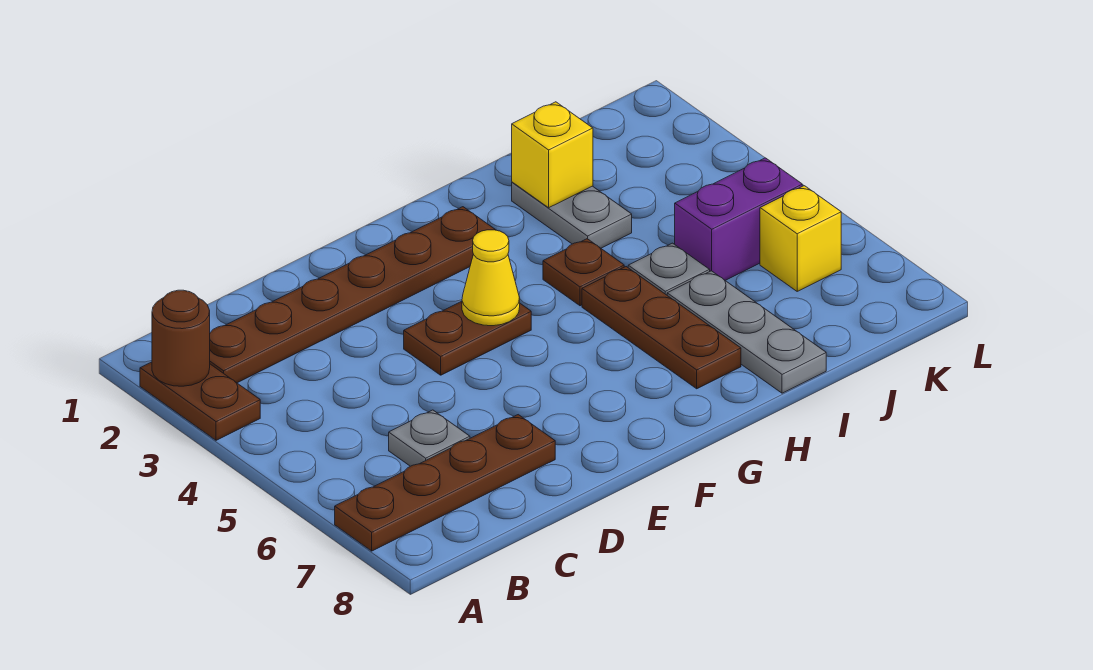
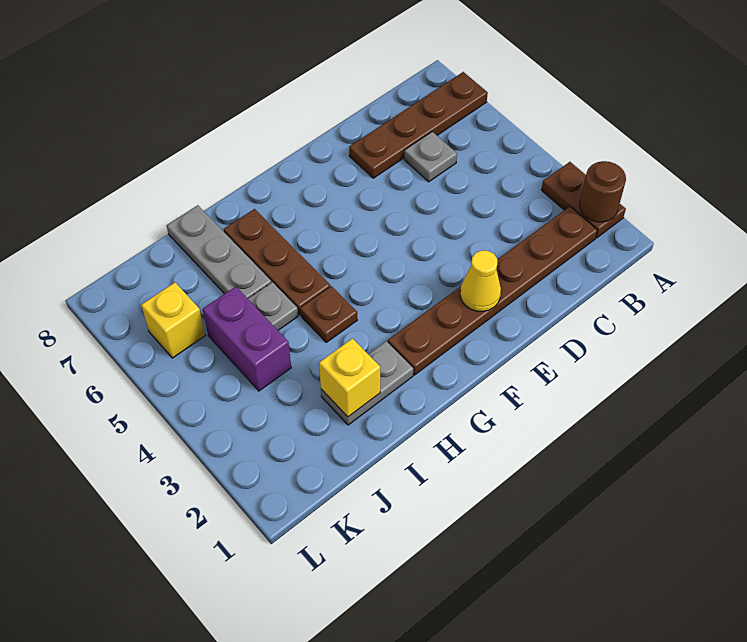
brown 1x2 plate [404,301,531,375] -> none
yellow 1x1 cone [462,230,520,326] -> yellow 1x1 cone moved to [460,250,501,311]
grey 1x2 plate [512,182,632,248] -> grey 1x2 plate turned to [321,341,413,425]
purple 1x2 brick [675,158,802,281] -> purple 1x2 brick turned to [203,286,291,391]

